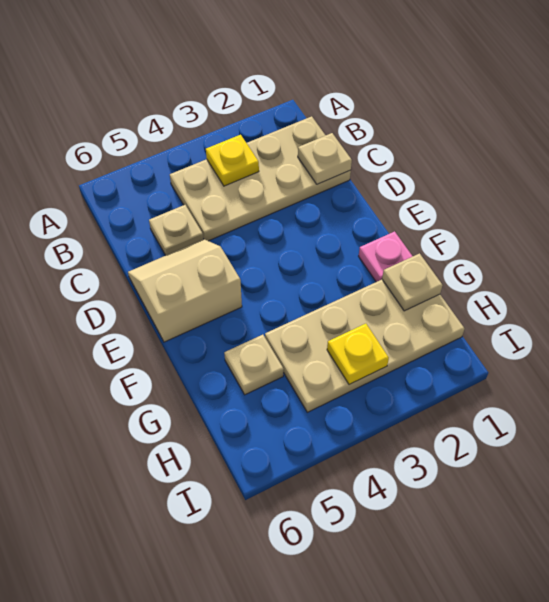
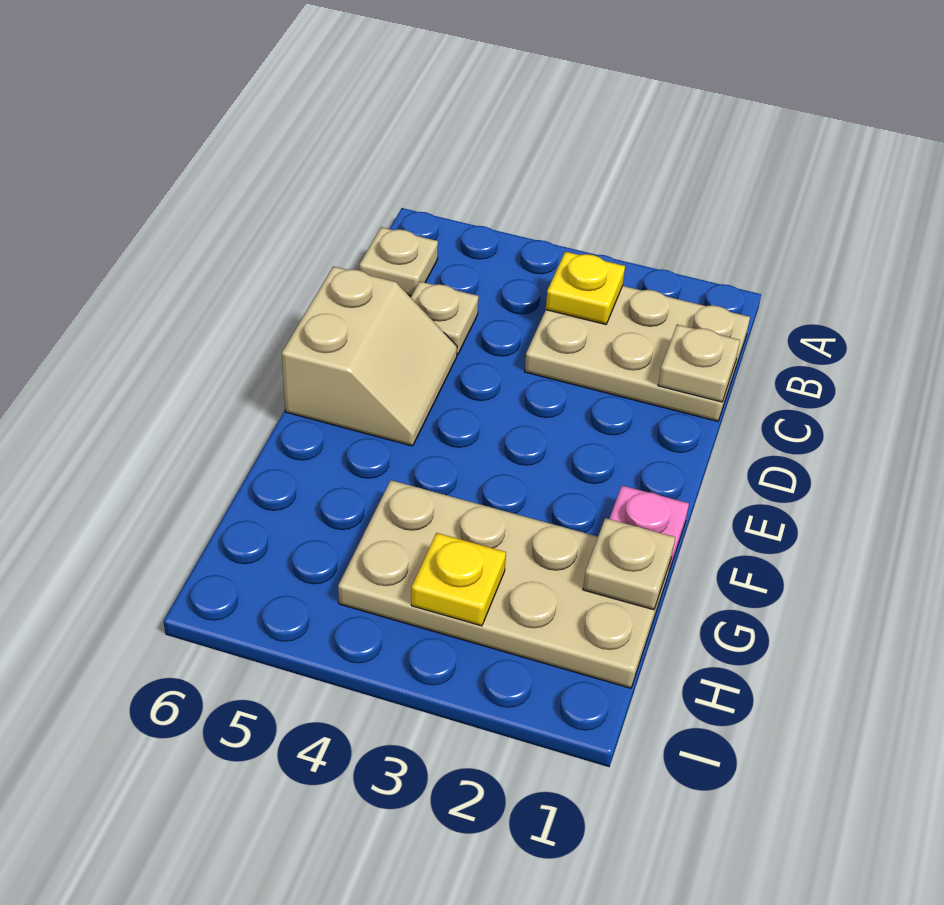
tan 2x4 plate [170,116,351,241] -> tan 2x3 plate [525,286,750,421]
tan 2x2 slope [128,239,242,342] -> tan 2x2 slope turned to [282,266,457,446]
tan 1x1 plate [224,335,284,395] -> tan 1x1 plate moved to [359,227,438,296]

